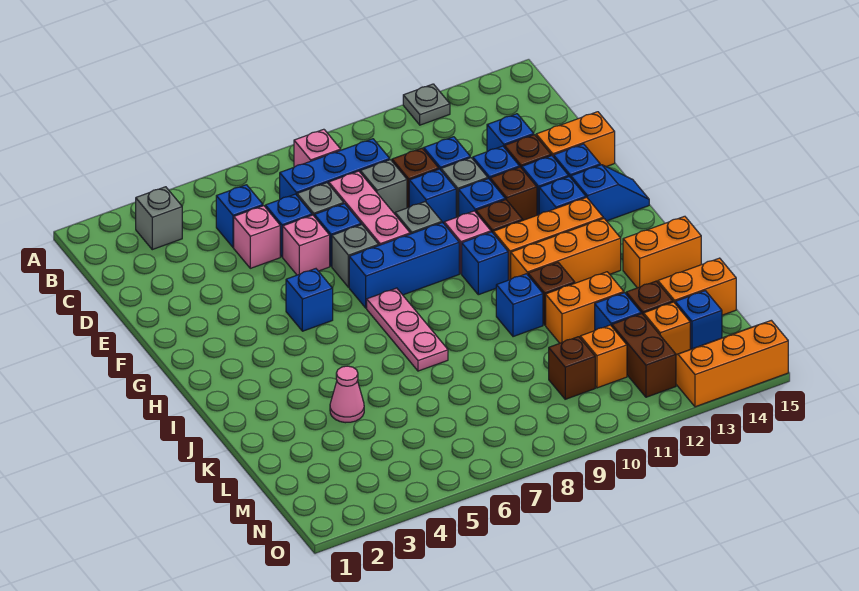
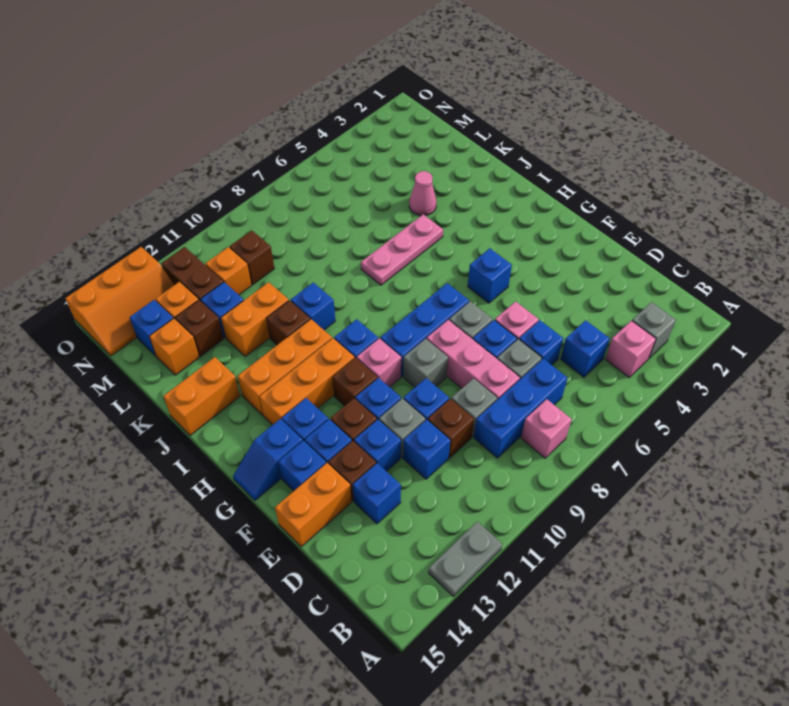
grey 1x1 plate [403,84,450,125] -> grey 1x2 plate [428,522,502,596]
pink 1x1 brick [234,206,280,268] -> pink 1x1 brick moved to [605,321,656,377]
pink 1x3 plate [367,288,448,371] -> pink 1x3 plate turned to [361,214,443,285]
orange 1x2 brick [658,258,736,315] -> orange 1x1 brick [149,318,199,375]

